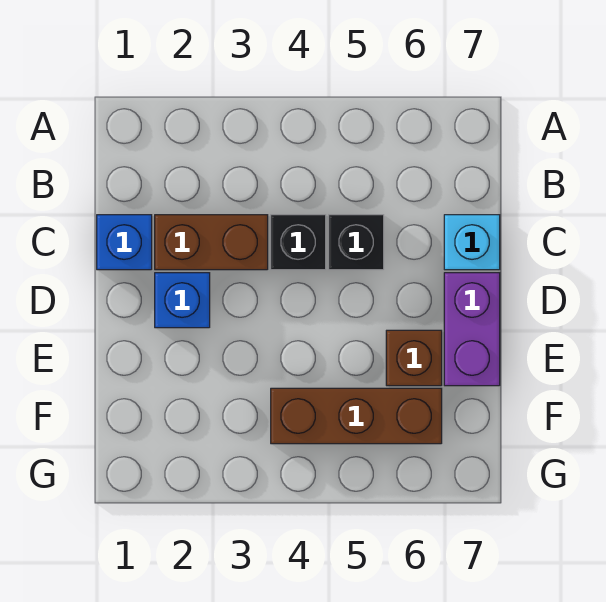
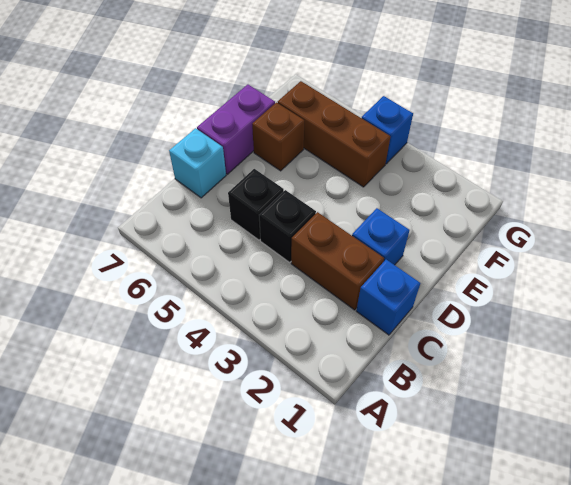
none -> blue 1x1 brick [362,96,413,164]

